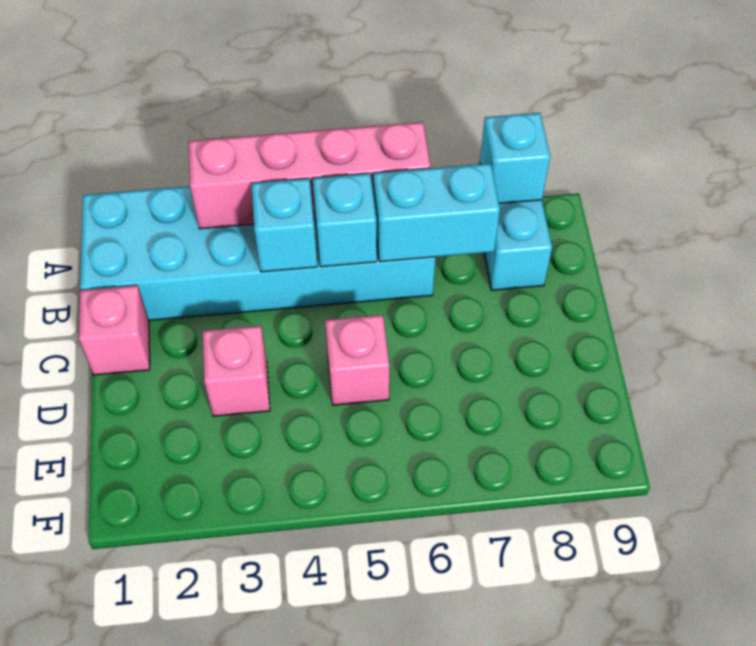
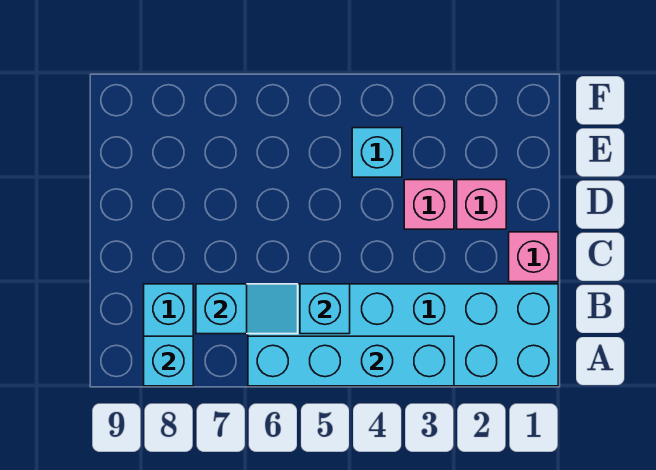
pink 1x4 brick [189,122,431,229] -> cyan 1x4 brick [248,336,454,386]
cyan 1x1 brick [252,178,317,272] -> cyan 1x1 brick moved to [352,128,402,177]
cyan 1x2 brick [373,163,500,262] -> cyan 1x2 slope [196,284,298,334]
pink 1x1 brick [325,315,389,405] -> pink 1x1 brick moved to [457,180,506,229]

